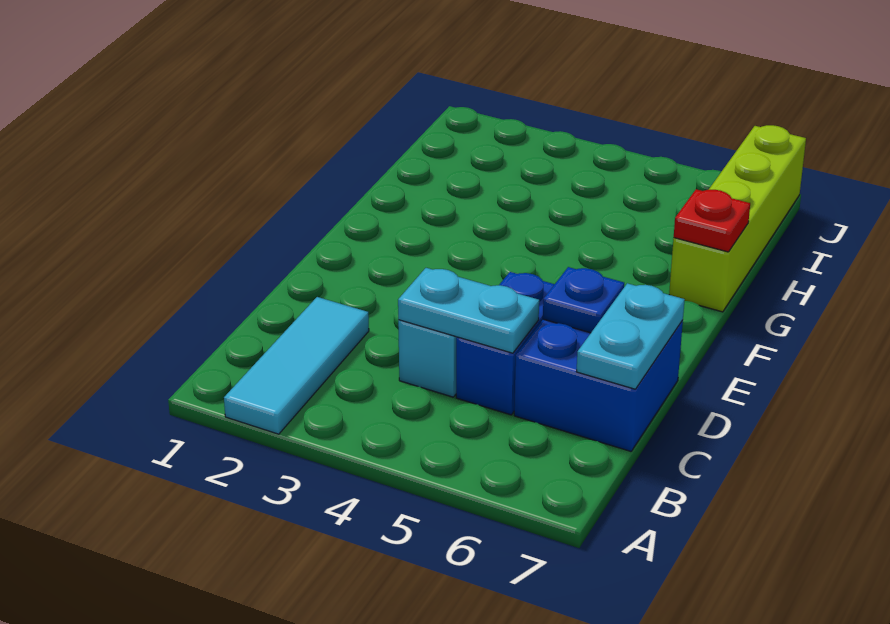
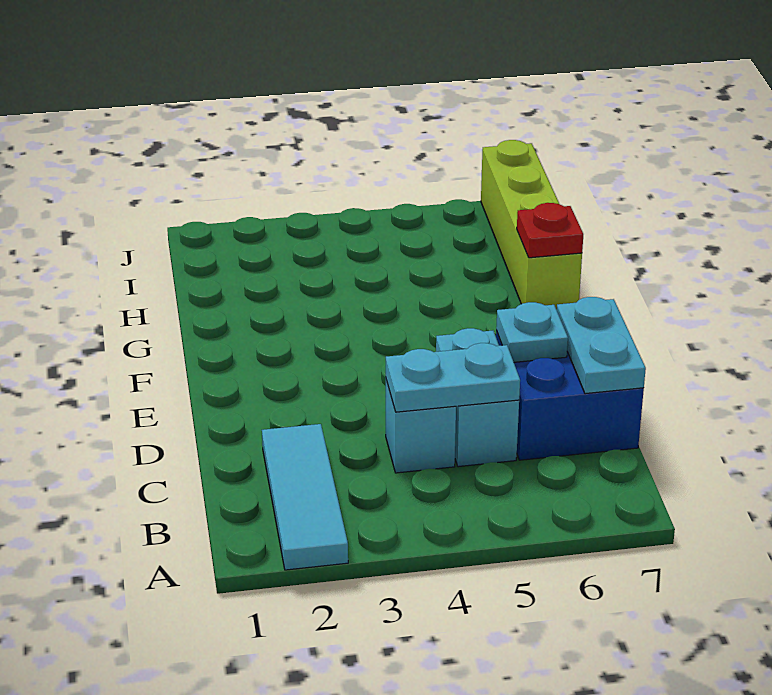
blue 1x2 brick [456,272,555,415] -> cyan 1x2 brick [436,328,519,467]
blue 1x1 plate [543,267,624,333] -> cyan 1x1 plate [496,302,568,362]

